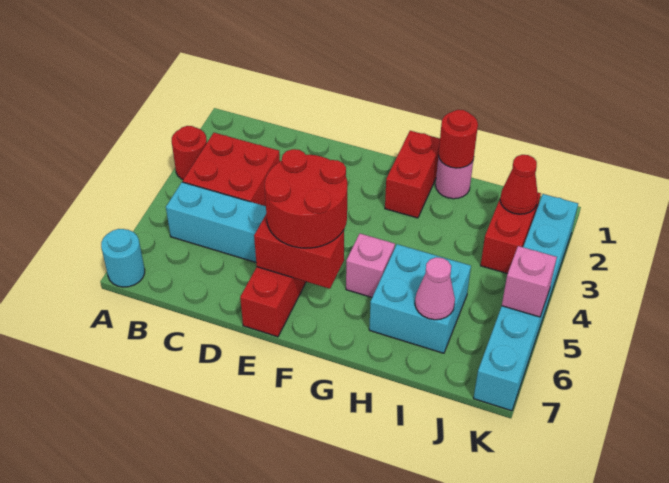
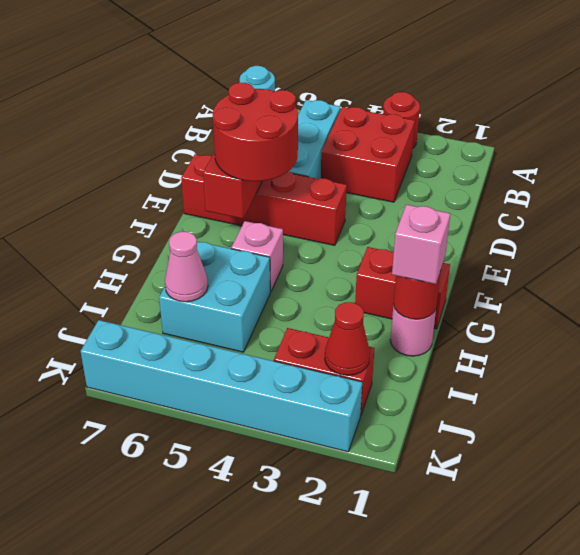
pink 1x1 brick [502,246,557,317] -> pink 1x1 brick moved to [392,204,450,284]

